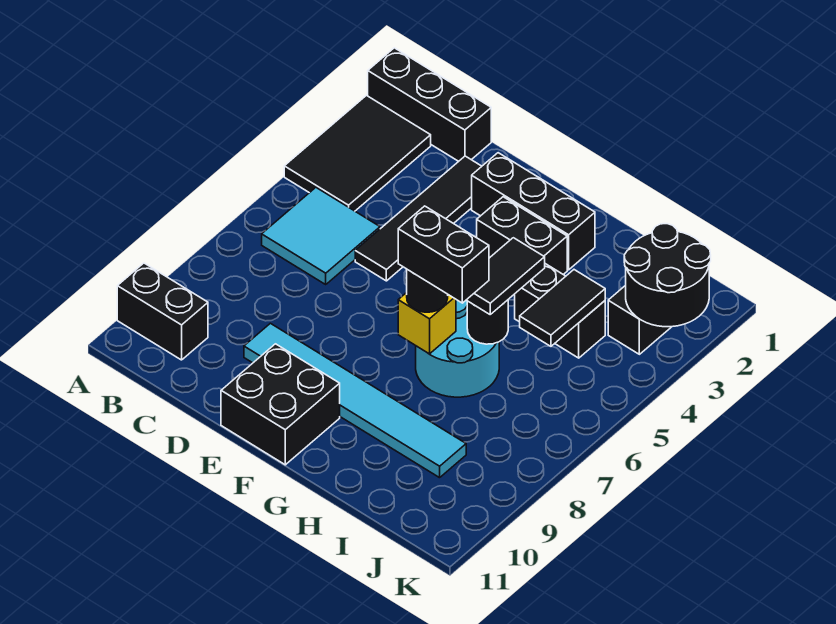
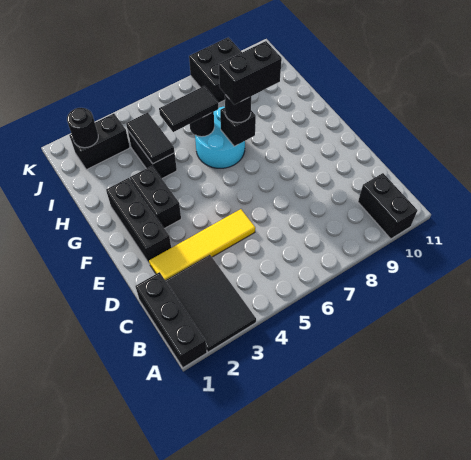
black 2x3 tile [284,96,431,211] -> black 2x3 tile turned to [165,255,256,352]
cyan 2x2 tile [262,188,380,284] -> none
black 1x4 tile [355,156,482,281] -> yellow 1x4 tile [149,209,255,280]
cyan 1x6 tile [244,323,466,478] -> none
black 2x2 brick [221,344,340,465] -> black 2x2 brick moved to [189,37,242,103]
yellow 1x1 brick [398,293,456,354] -> black 1x1 brick [220,108,256,146]
black 1x2 brick [398,206,489,303] -> black 1x2 brick turned to [219,41,282,105]
black 1x2 tile [520,270,605,346] -> black 1x2 tile turned to [126,113,175,164]
black 2x2 round brick [624,224,711,327] -> black 1x1 round brick [67,108,98,148]

